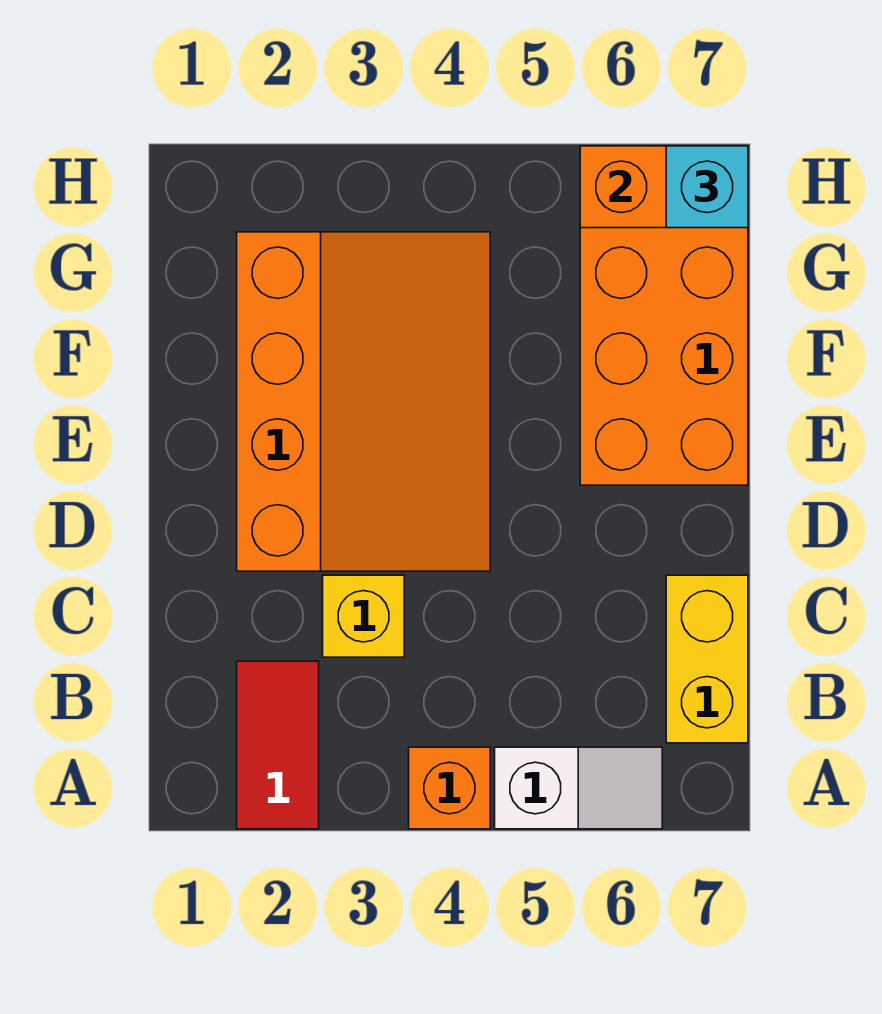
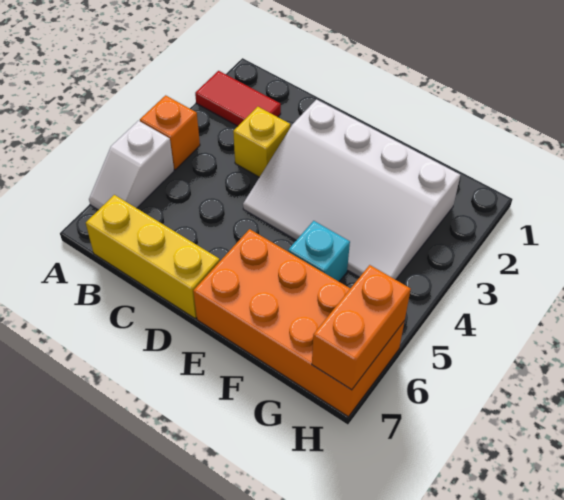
yellow 1x2 brick [666,575,748,743] -> yellow 1x3 brick [86,195,220,318]
orange 3x4 slope [237,232,490,571] -> white 3x4 slope [243,100,460,280]
cyan 1x1 brick [666,146,748,228] -> cyan 1x1 brick moved to [288,221,350,281]

